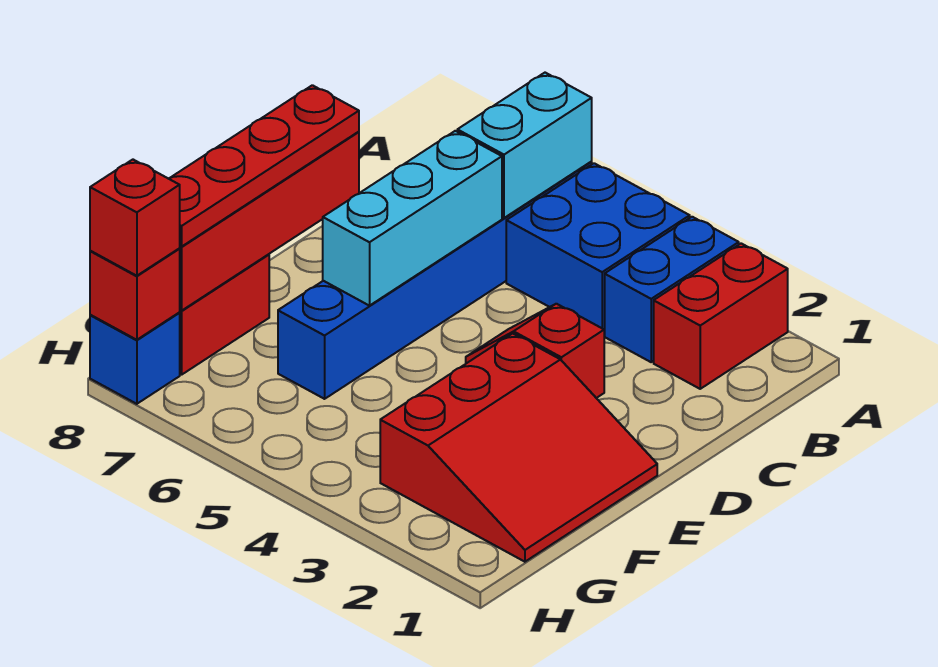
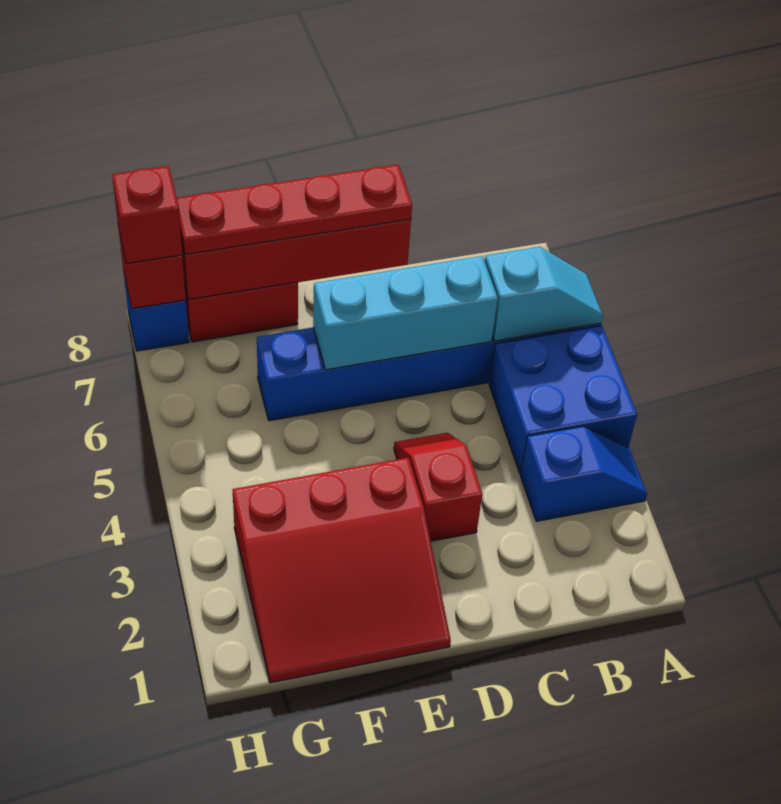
red 1x2 brick [654,243,788,389] -> none
blue 1x2 brick [604,217,739,362] -> blue 1x2 slope [520,426,647,521]
cyan 1x2 brick [457,73,592,218] -> cyan 1x2 slope [485,247,603,341]

